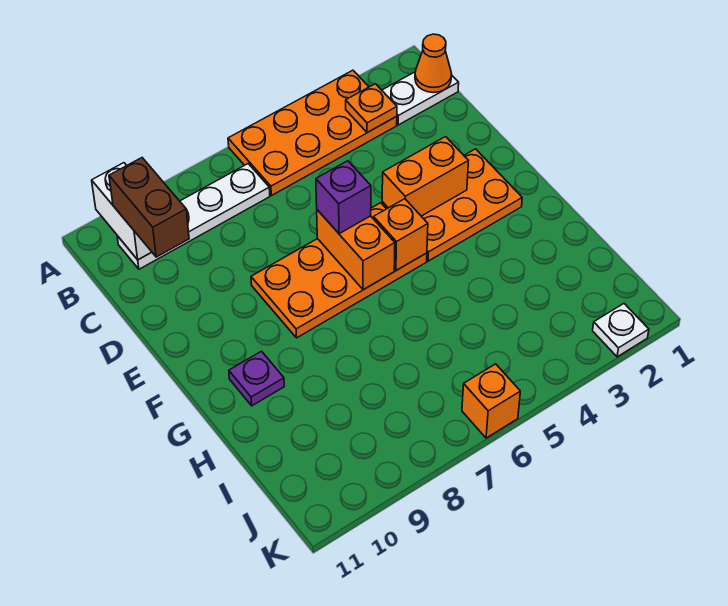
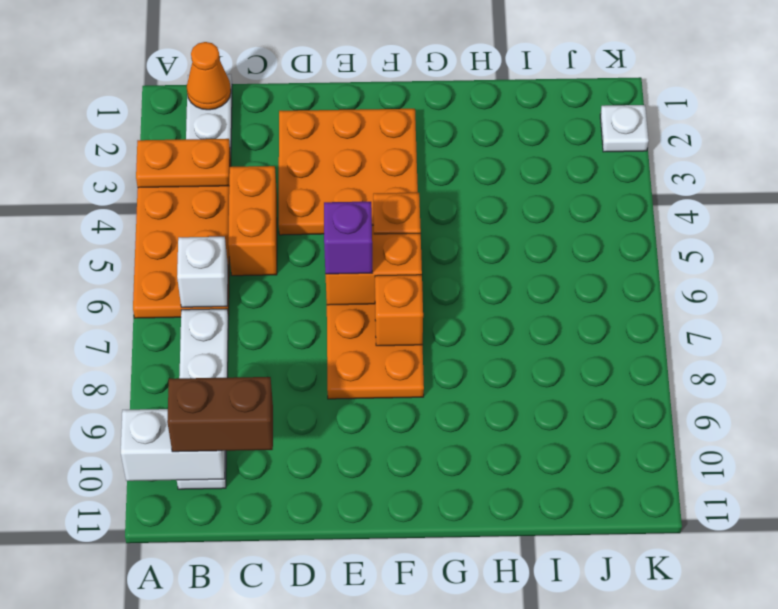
orange 1x1 plate [346,84,397,133] -> orange 1x2 plate [136,139,230,188]
none -> white 1x1 brick [177,237,228,307]
orange 2x3 plate [382,149,522,261] -> orange 3x3 plate [279,109,418,235]
orange 1x2 brick [382,137,468,216] -> orange 1x2 brick moved to [228,166,277,276]
purple 1x1 plate [229,351,284,406] -> none
orange 1x1 brick [462,364,520,438] -> orange 1x1 brick moved to [375,275,423,346]

